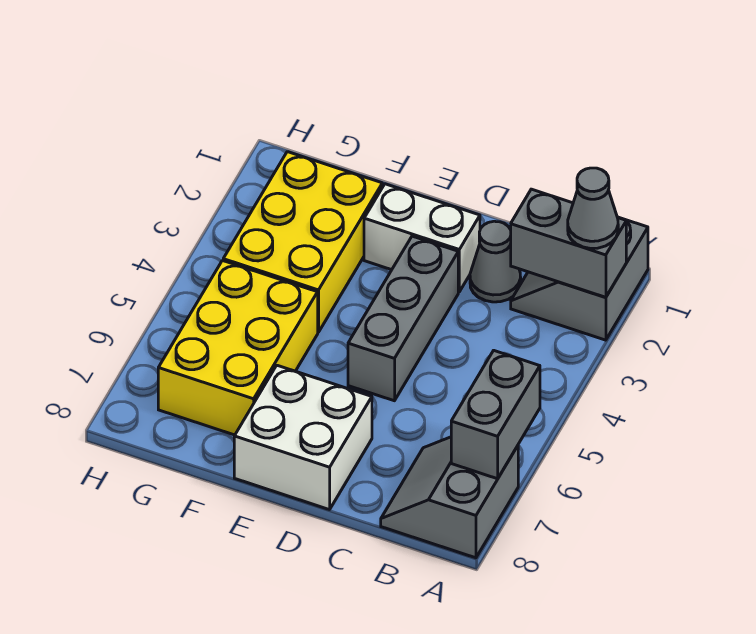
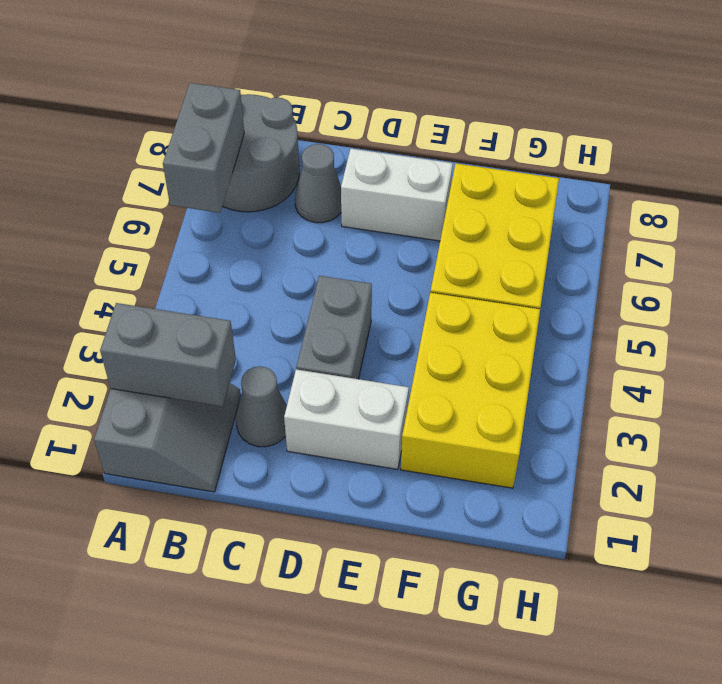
grey 1x1 cone [568,168,618,248] -> grey 1x1 cone moved to [295,144,341,223]
grey 2x2 slope [381,437,518,558] -> grey 2x2 round brick [223,94,299,212]
grey 1x3 brick [348,236,458,401] -> grey 1x2 brick [296,276,372,379]
white 2x2 brick [234,365,372,510] -> white 1x2 brick [341,149,453,241]

